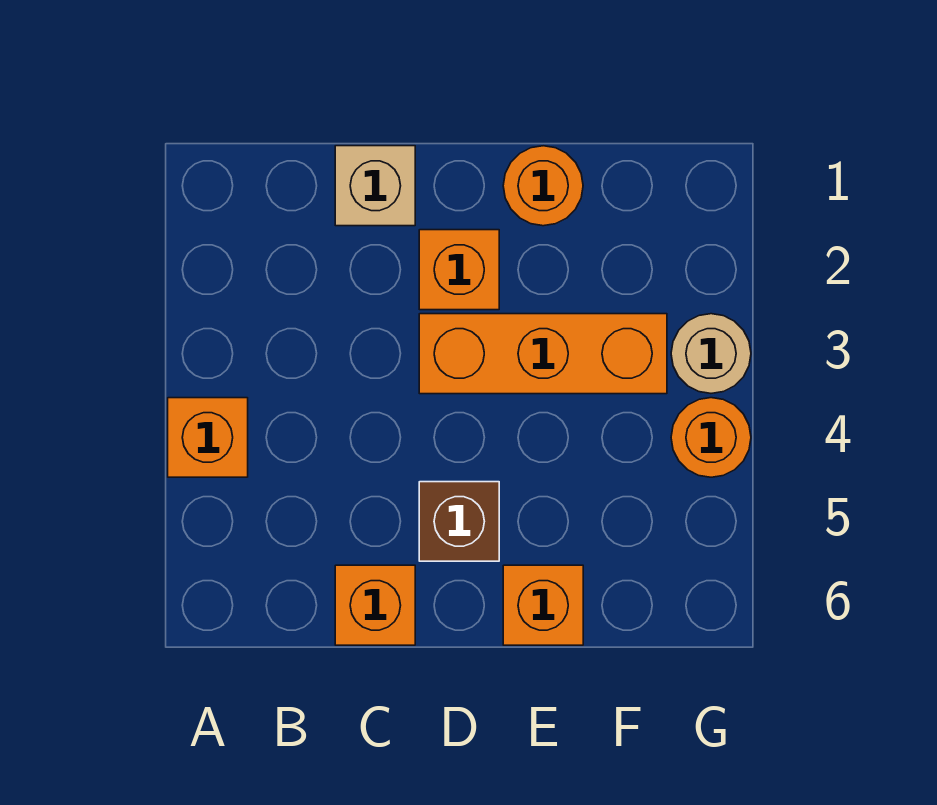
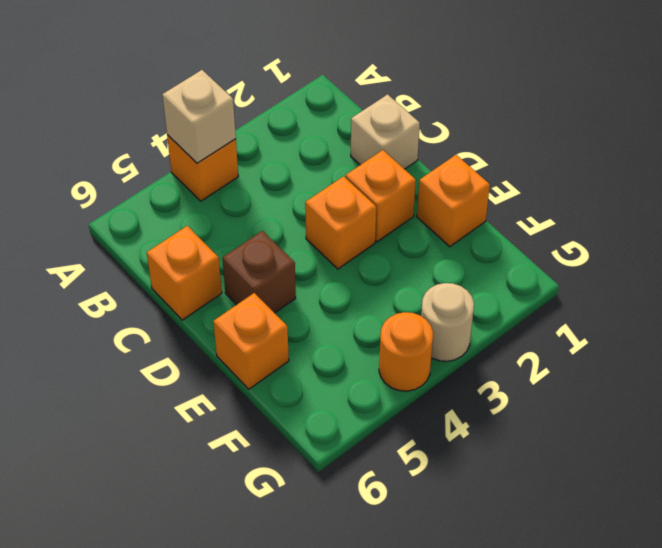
none -> tan 1x1 brick [162,70,236,163]
orange 1x3 brick [419,314,667,394] -> orange 1x1 brick [305,176,376,269]
orange 1x1 round brick [503,146,583,226] -> orange 1x1 brick [417,155,490,247]

